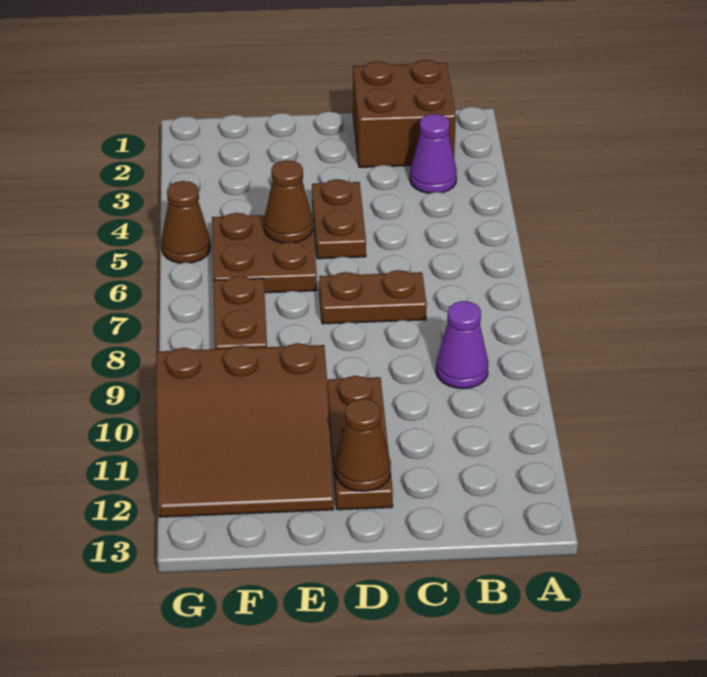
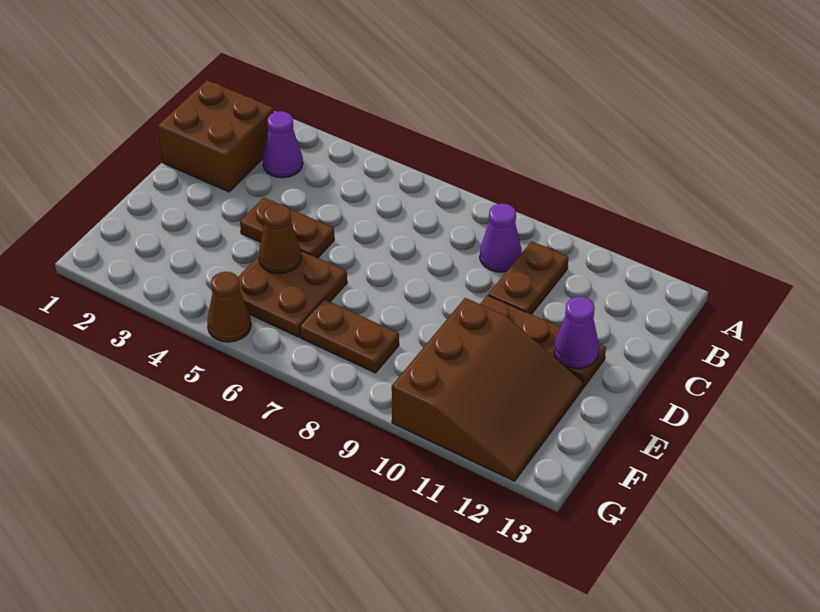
brown 1x2 plate [319,270,427,324] -> brown 1x2 plate moved to [488,241,569,314]
brown 1x1 cone [335,399,391,491] -> purple 1x1 cone [554,297,599,368]

